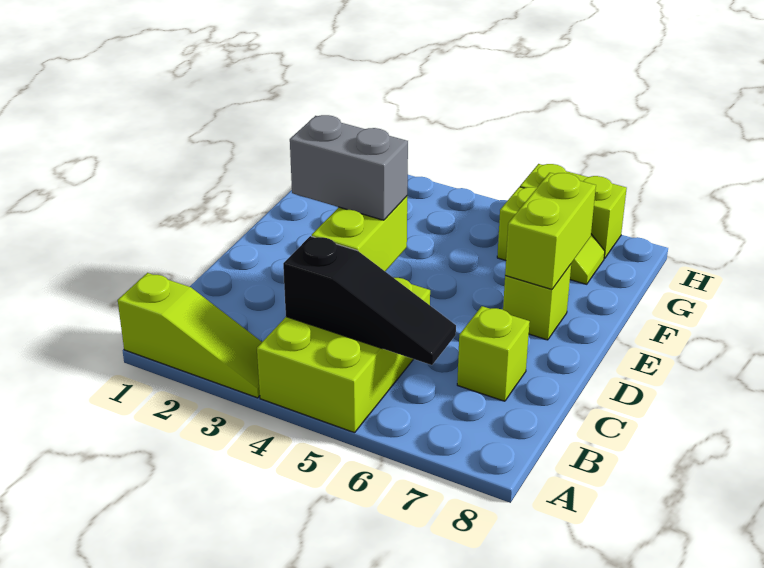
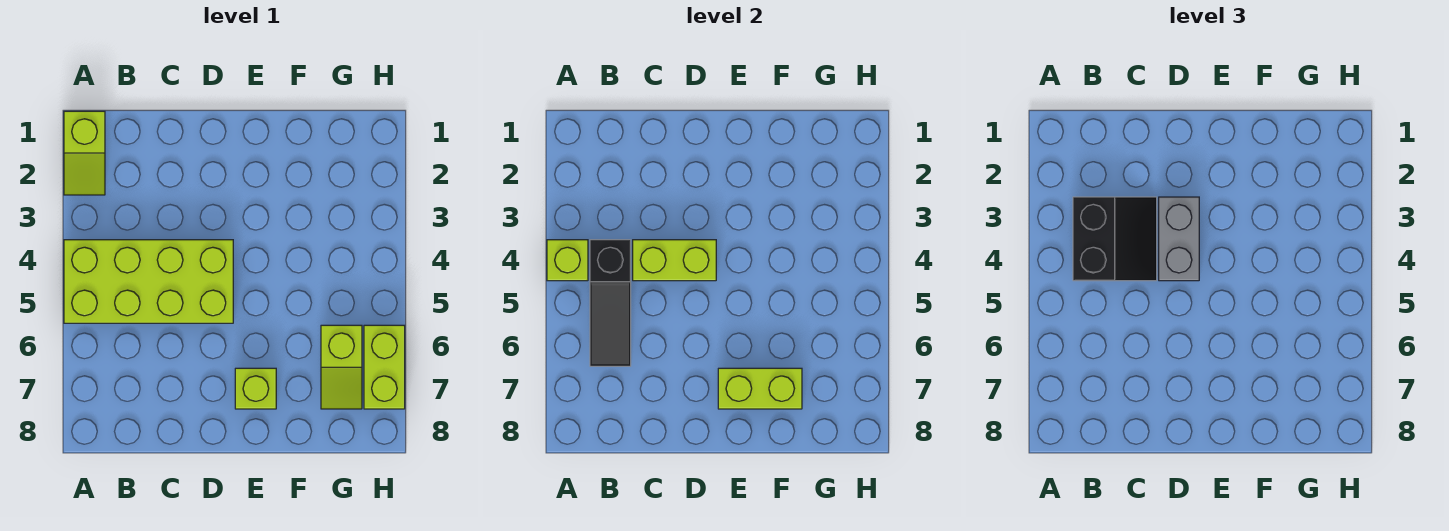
lime 1x3 slope [118,273,262,398] -> lime 1x2 slope [64,111,105,195]
lime 2x3 brick [257,278,430,433] -> lime 2x4 brick [64,240,233,323]
none -> black 2x2 slope [1073,197,1157,281]
lime 1x1 brick [457,306,530,401] -> lime 1x1 brick moved to [547,240,588,281]

